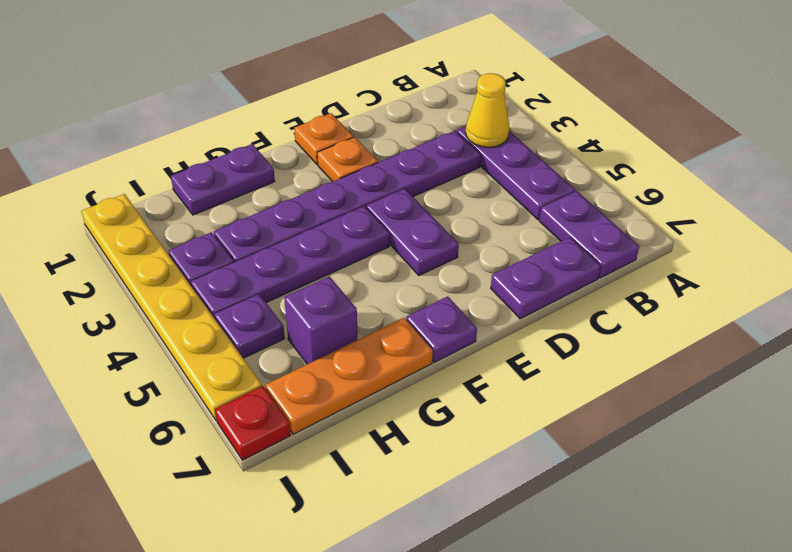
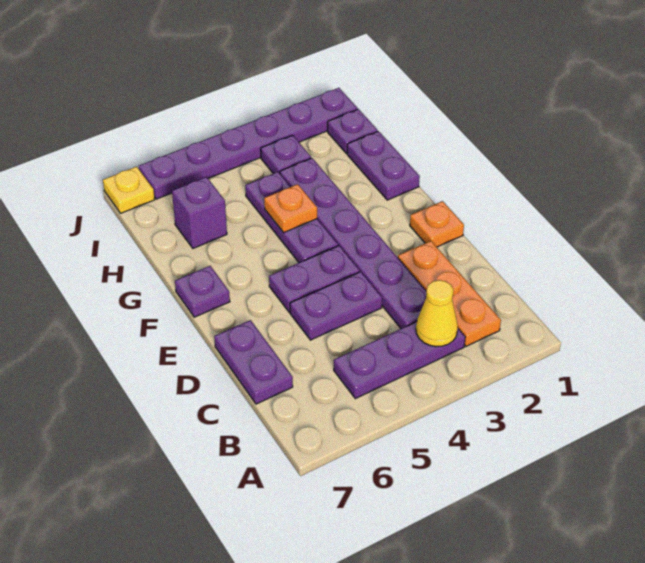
purple 1x2 plate [539,191,639,278] -> purple 1x2 plate moved to [290,272,382,340]
orange 1x1 plate [317,137,378,182] -> orange 1x1 plate moved to [264,184,317,232]
purple 1x4 plate [191,206,390,319] -> purple 1x3 plate [245,172,338,263]
orange 1x3 plate [266,318,433,434] -> orange 1x3 plate moved to [398,241,501,346]
purple 1x1 plate [214,294,285,358] -> purple 1x1 plate moved to [328,109,378,153]
yellow 1x6 plate [82,194,262,420] -> purple 1x6 plate [139,88,358,199]
red 1x1 plate [215,386,291,460] -> yellow 1x1 plate [103,167,155,213]

